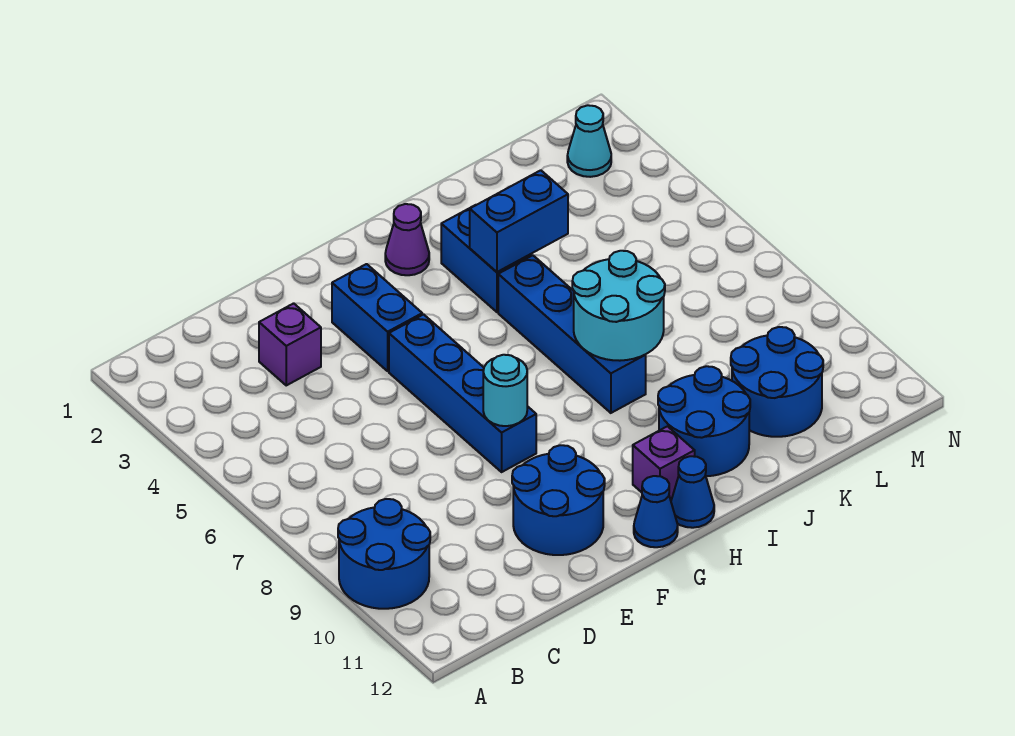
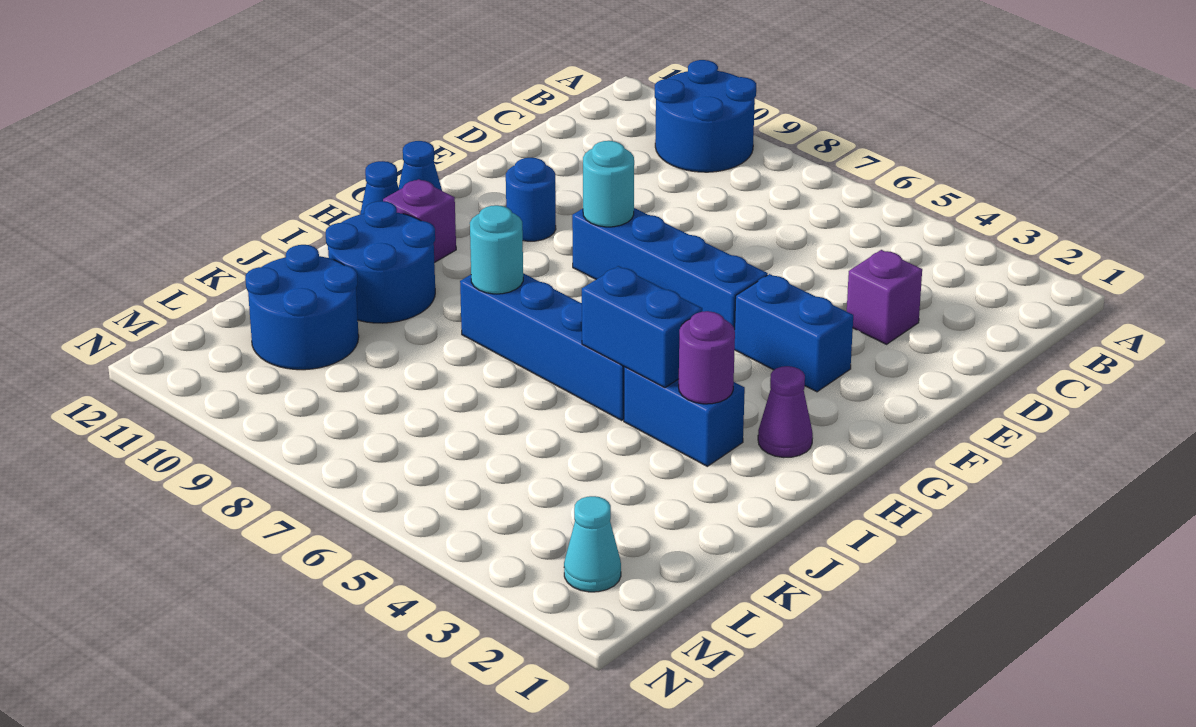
blue 2x2 round brick [512,445,605,555] -> blue 1x1 round brick [506,158,556,241]
none -> purple 1x1 round brick [679,311,735,404]
blue 1x2 brick [470,170,568,272] -> blue 1x2 brick turned to [582,266,702,388]
cyan 2x2 round brick [572,251,665,361] -> cyan 1x1 round brick [470,205,523,294]

